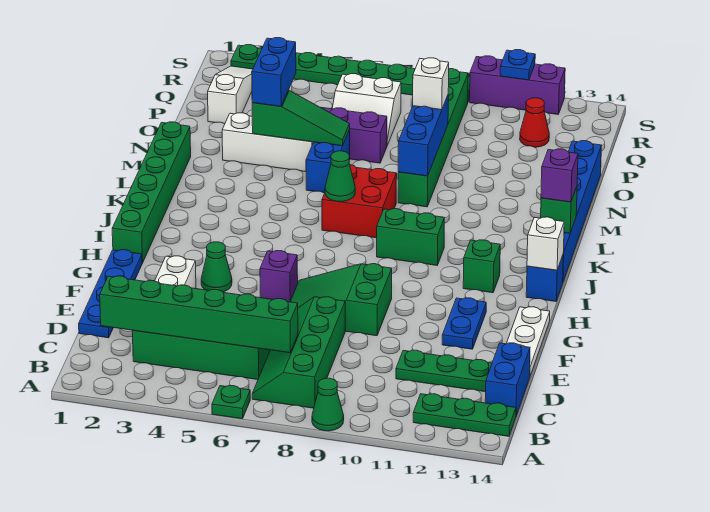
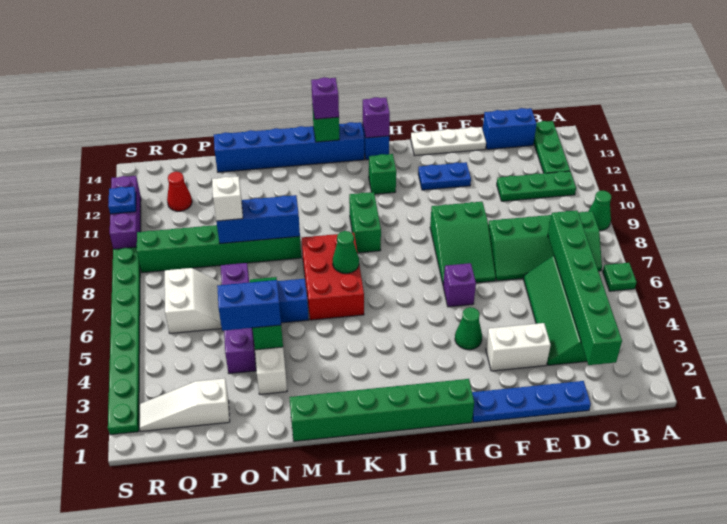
green 1x3 plate [396,350,492,392] -> green 1x3 plate turned to [497,171,576,201]
white 1x1 brick [527,217,564,270] -> purple 1x1 brick [363,97,390,138]
red 2x2 brick [322,165,397,238] -> red 2x3 brick [302,233,364,320]

